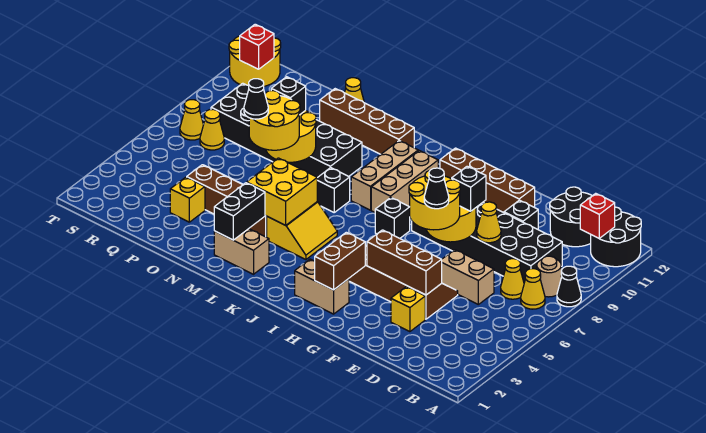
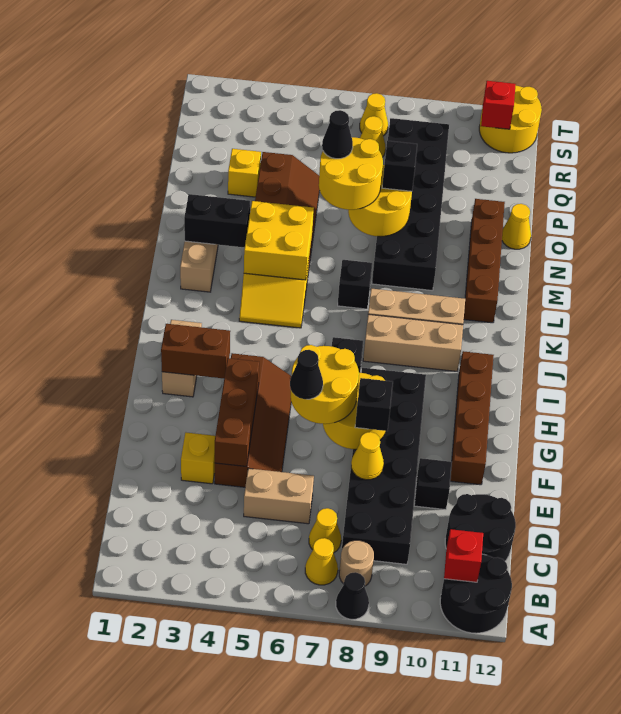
tan 1x2 brick [442,250,494,304] -> tan 1x2 brick turned to [244,468,314,524]

